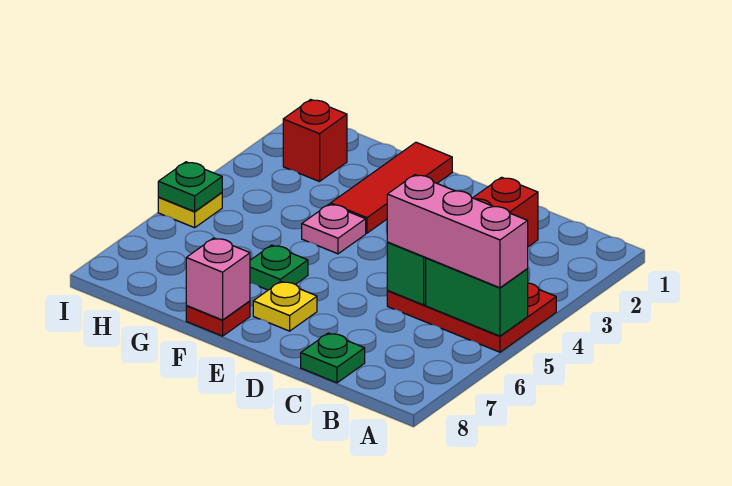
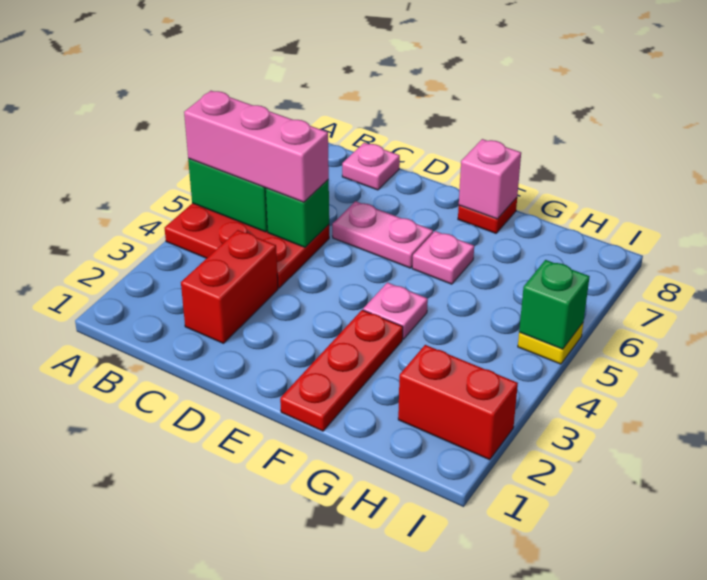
green 1x1 plate [301,333,365,383] -> pink 1x1 plate [342,143,400,190]
none -> pink 1x2 plate [332,201,433,268]
yellow 1x1 plate [253,281,317,331] -> none
red 1x3 tile [331,142,452,233] -> red 1x3 plate [280,310,403,431]
green 1x1 plate [250,245,308,290] -> pink 1x1 plate [412,231,474,284]
red 1x1 brick [283,100,347,182] -> red 1x2 brick [398,345,518,460]
green 1x1 plate [158,162,222,211] -> green 1x1 brick [519,260,590,349]

